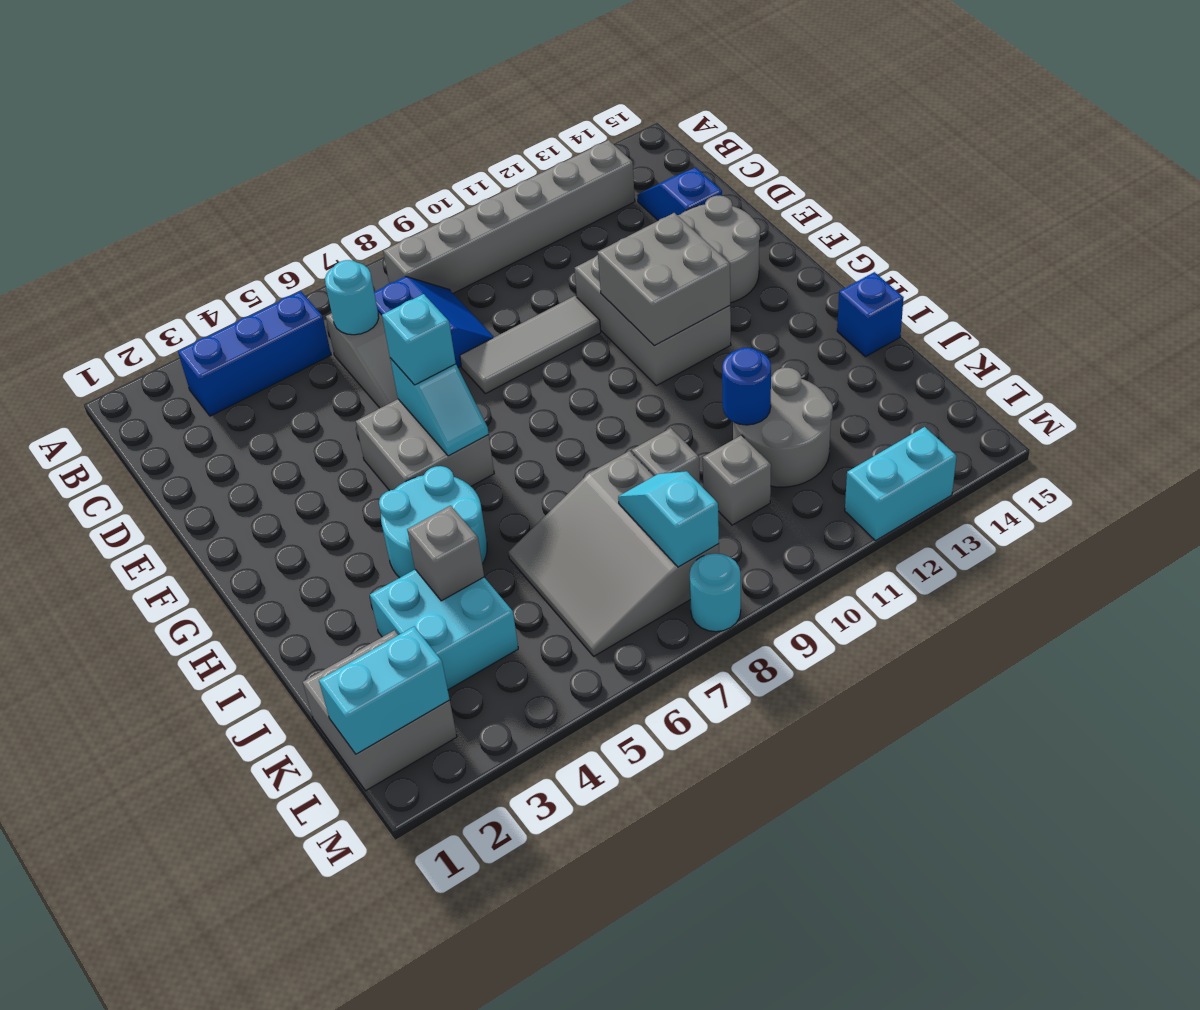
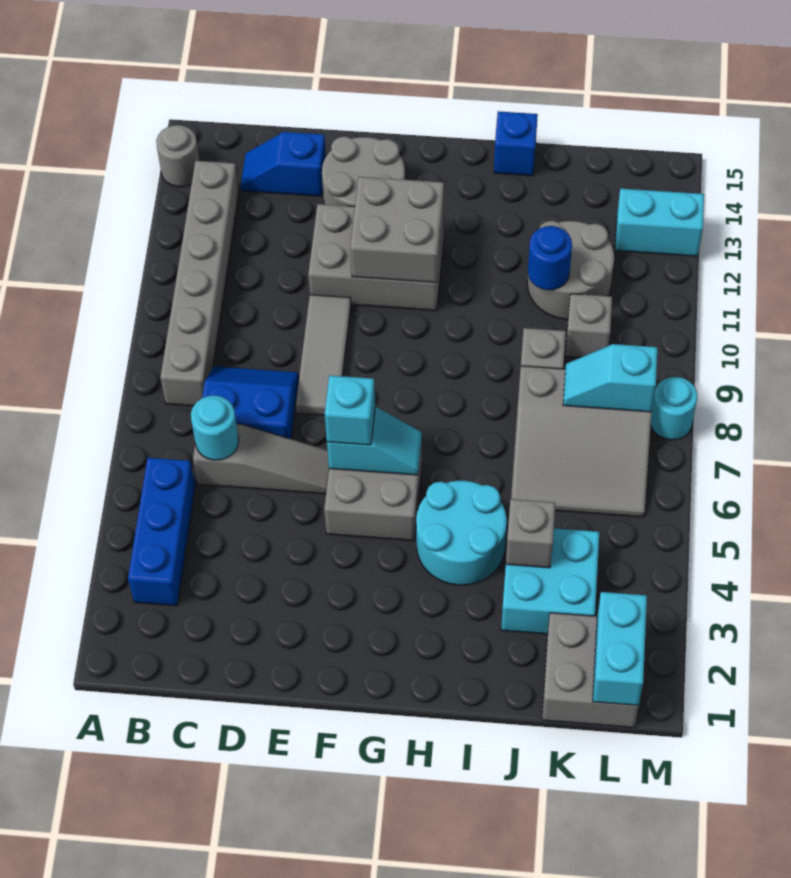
none -> grey 1x1 round brick [156,125,200,187]
cyan 1x2 brick [845,427,956,541] -> cyan 1x2 brick turned to [615,188,704,256]

